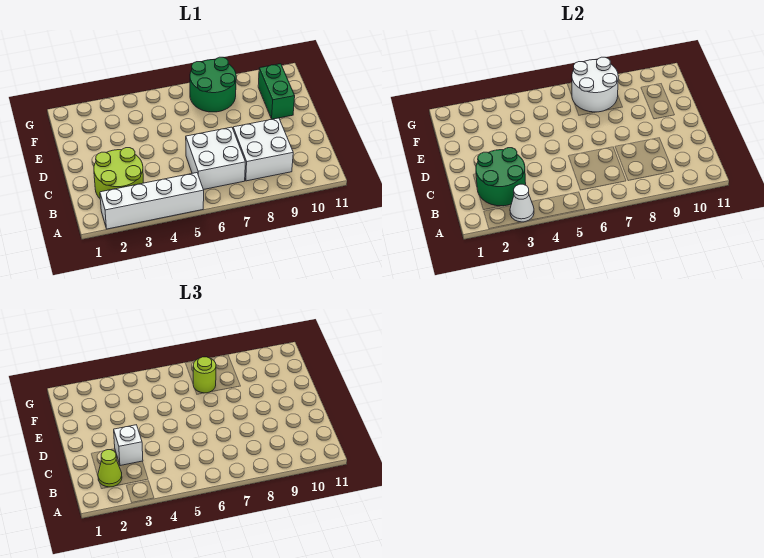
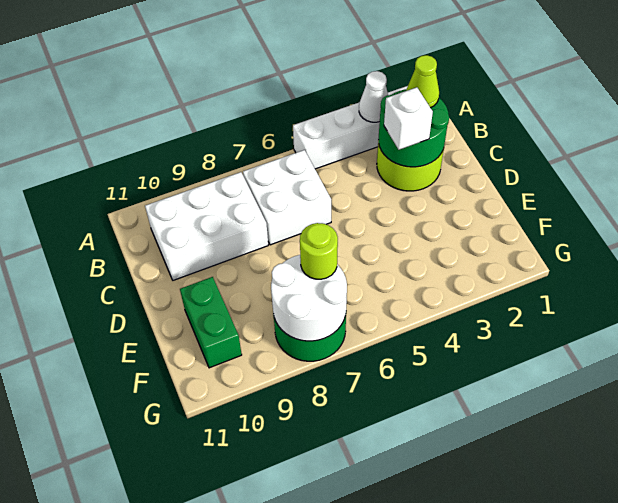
white 2x2 brick [233,118,293,181] -> white 2x3 brick [145,172,268,280]

